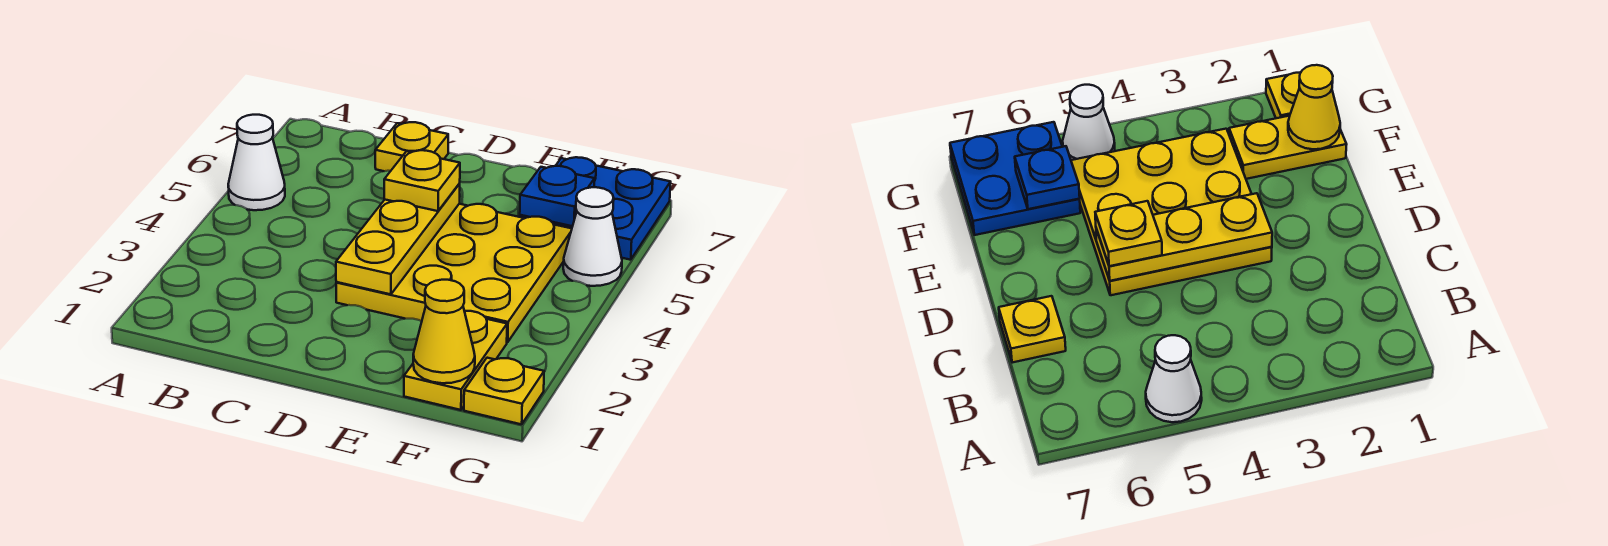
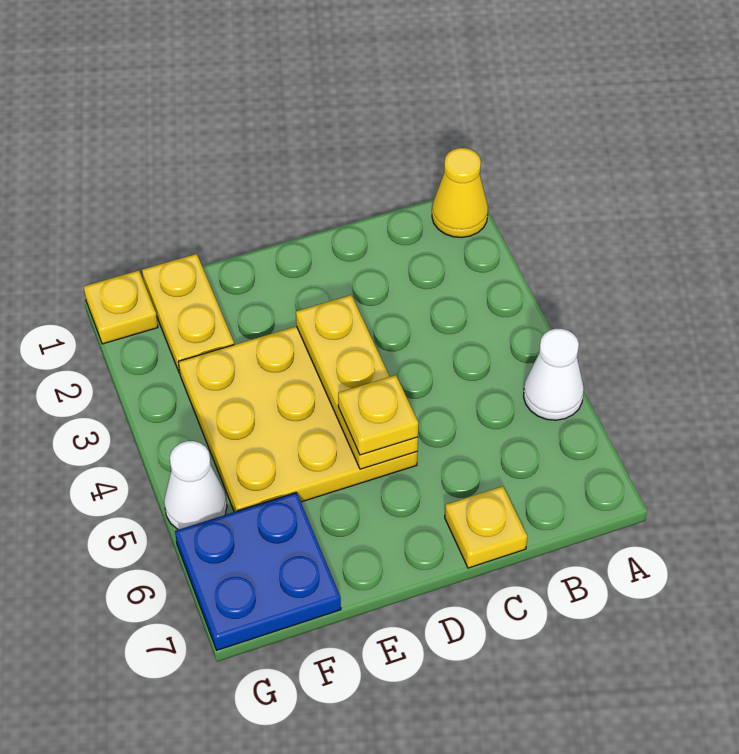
yellow 1x1 cone [413,280,475,383] -> yellow 1x1 cone moved to [432,148,488,238]
blue 1x1 plate [520,166,595,226] -> none

